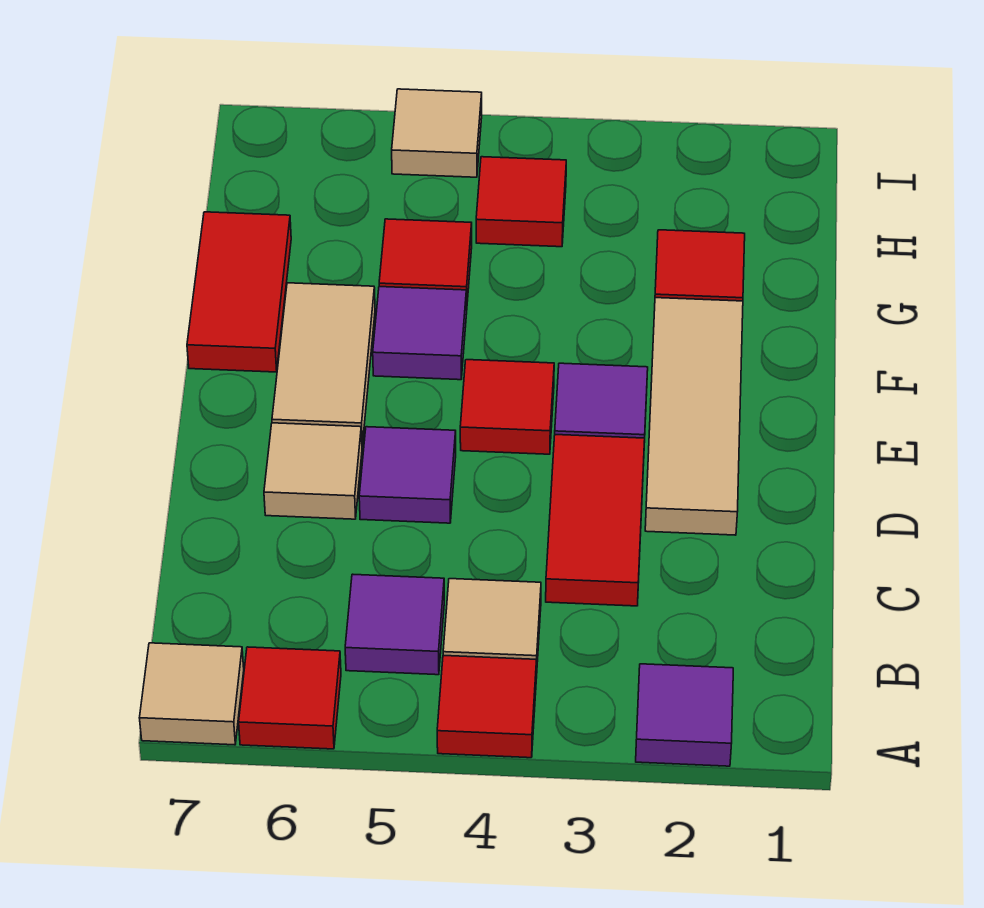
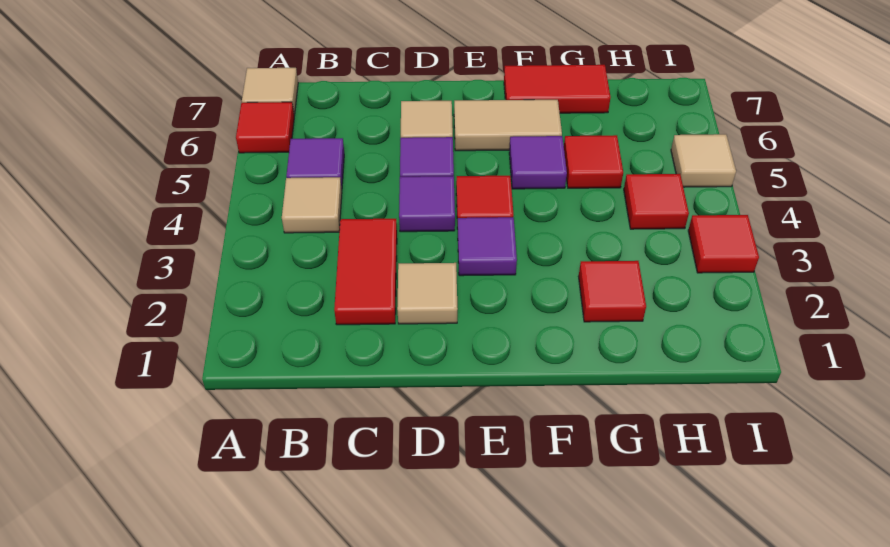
purple 1x1 tile [636,664,733,766] -> purple 1x1 tile moved to [399,176,455,232]
red 1x1 tile [437,655,537,758] -> red 1x1 tile moved to [688,215,759,273]
red 1x2 tile [546,435,645,606] -> red 1x2 tile turned to [334,219,397,325]
tan 1x3 tile [645,298,743,535] -> tan 1x1 tile [397,263,458,324]

